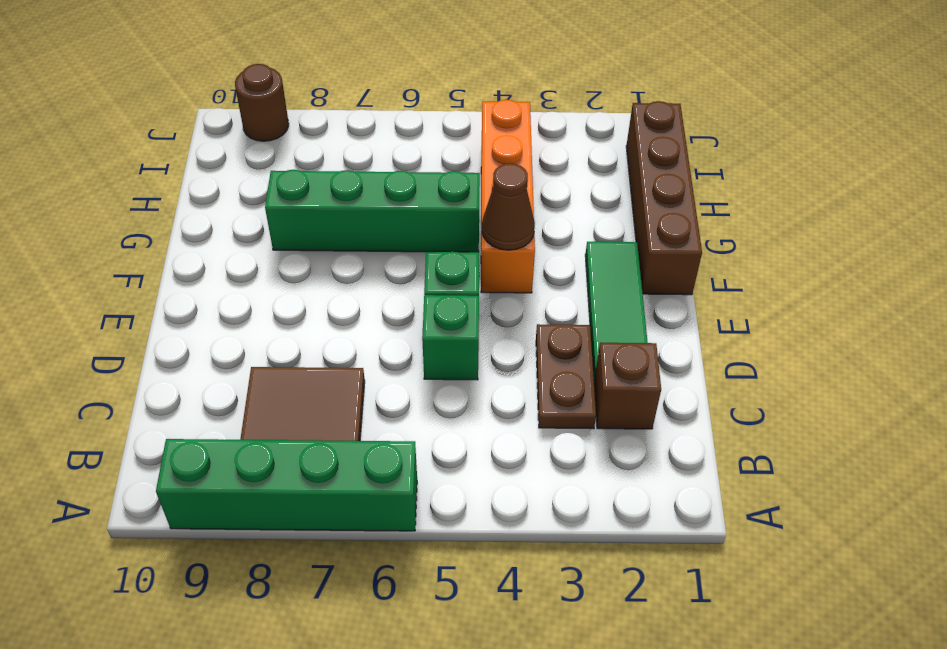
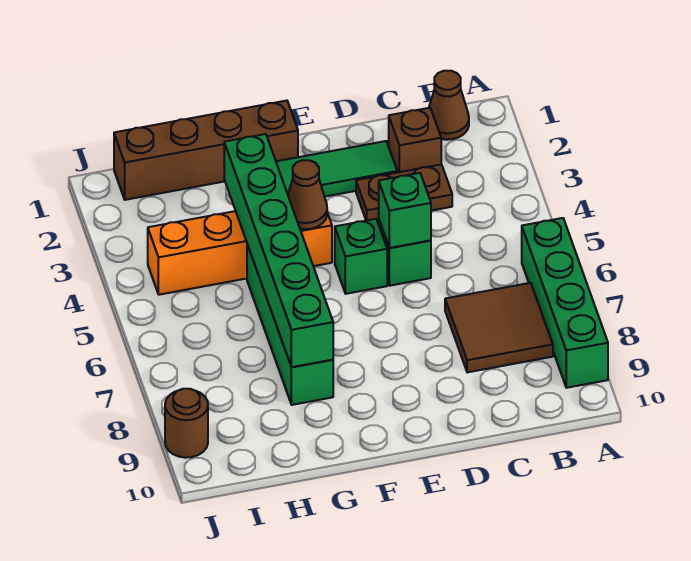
none -> brown 1x1 cone [429,71,469,140]
none -> green 1x1 brick [379,173,431,248]
none -> green 1x6 brick [224,134,333,367]

